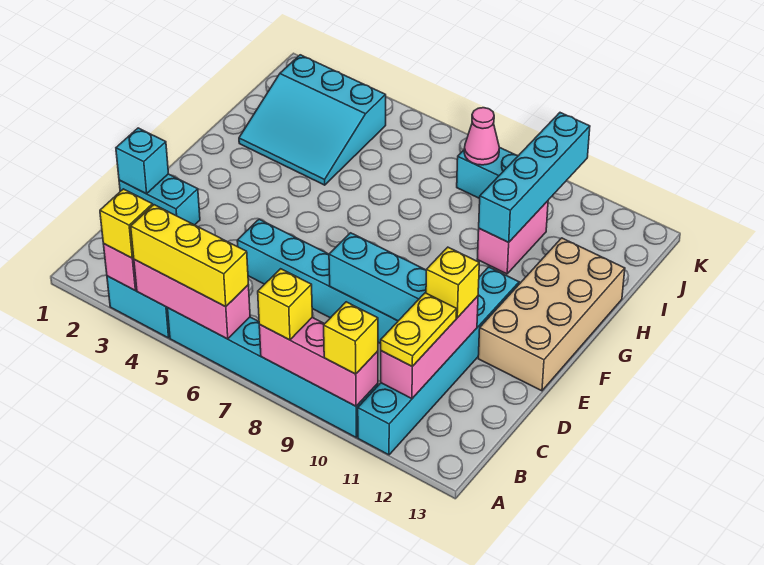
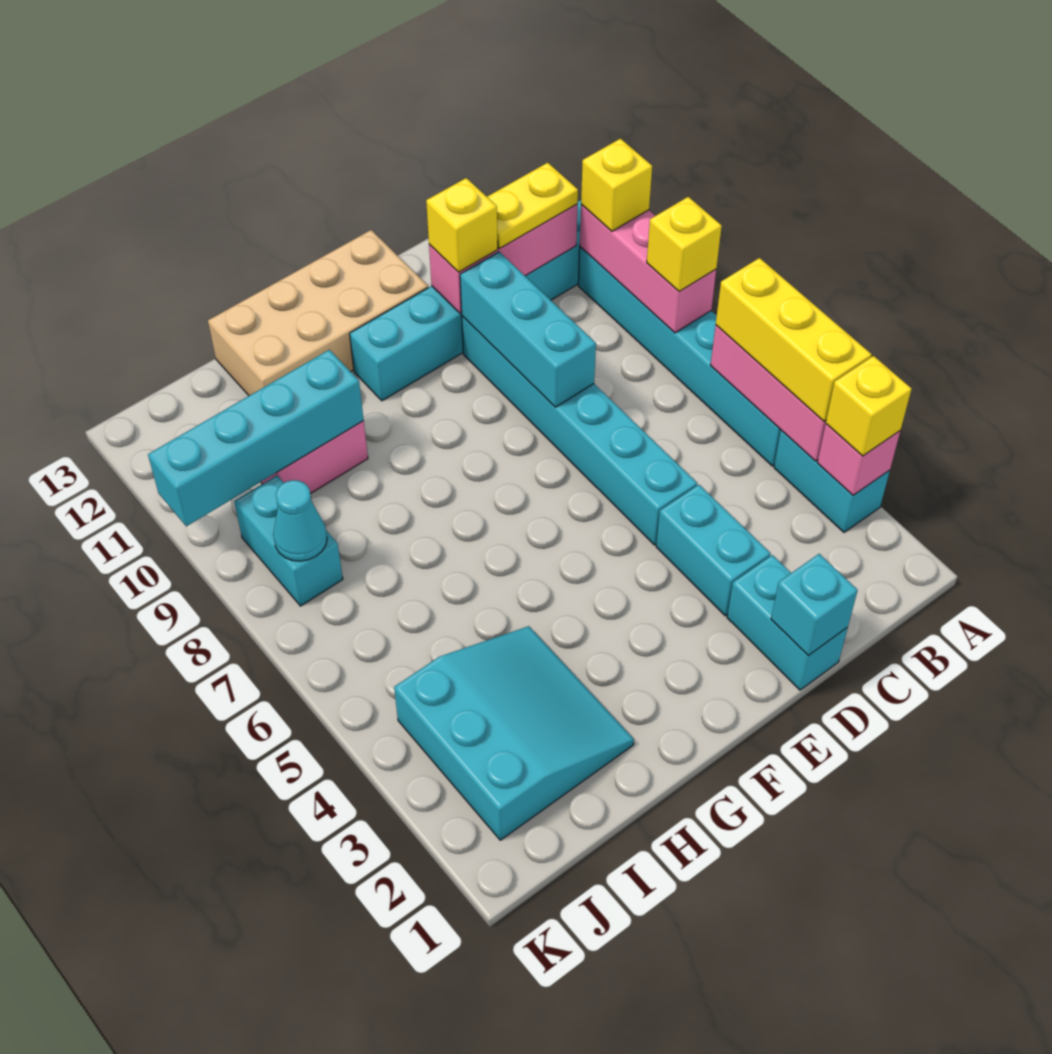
none -> cyan 1x2 brick [656,485,770,616]
pink 1x1 cone [464,108,499,165] -> cyan 1x1 cone [273,480,327,561]

